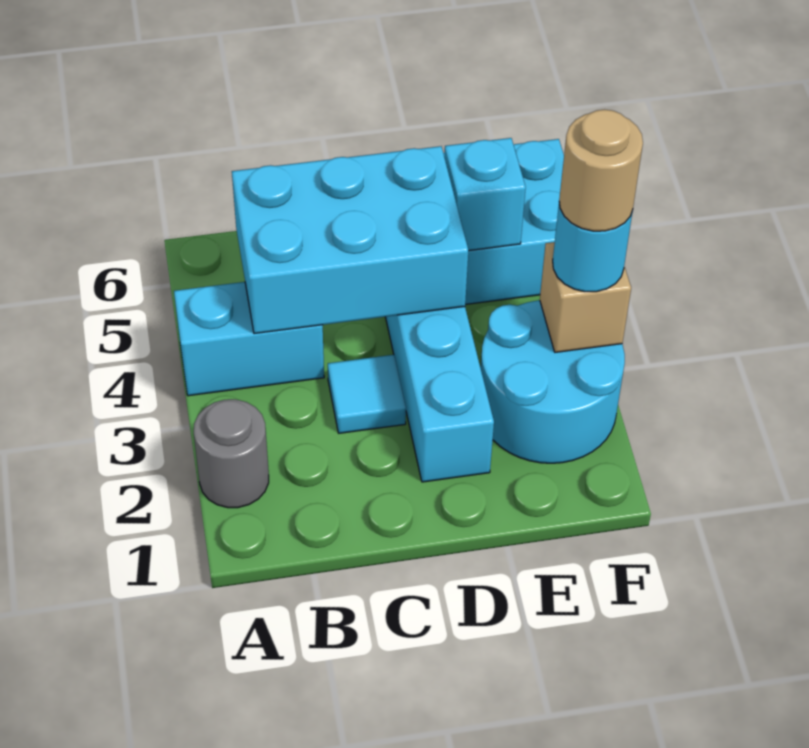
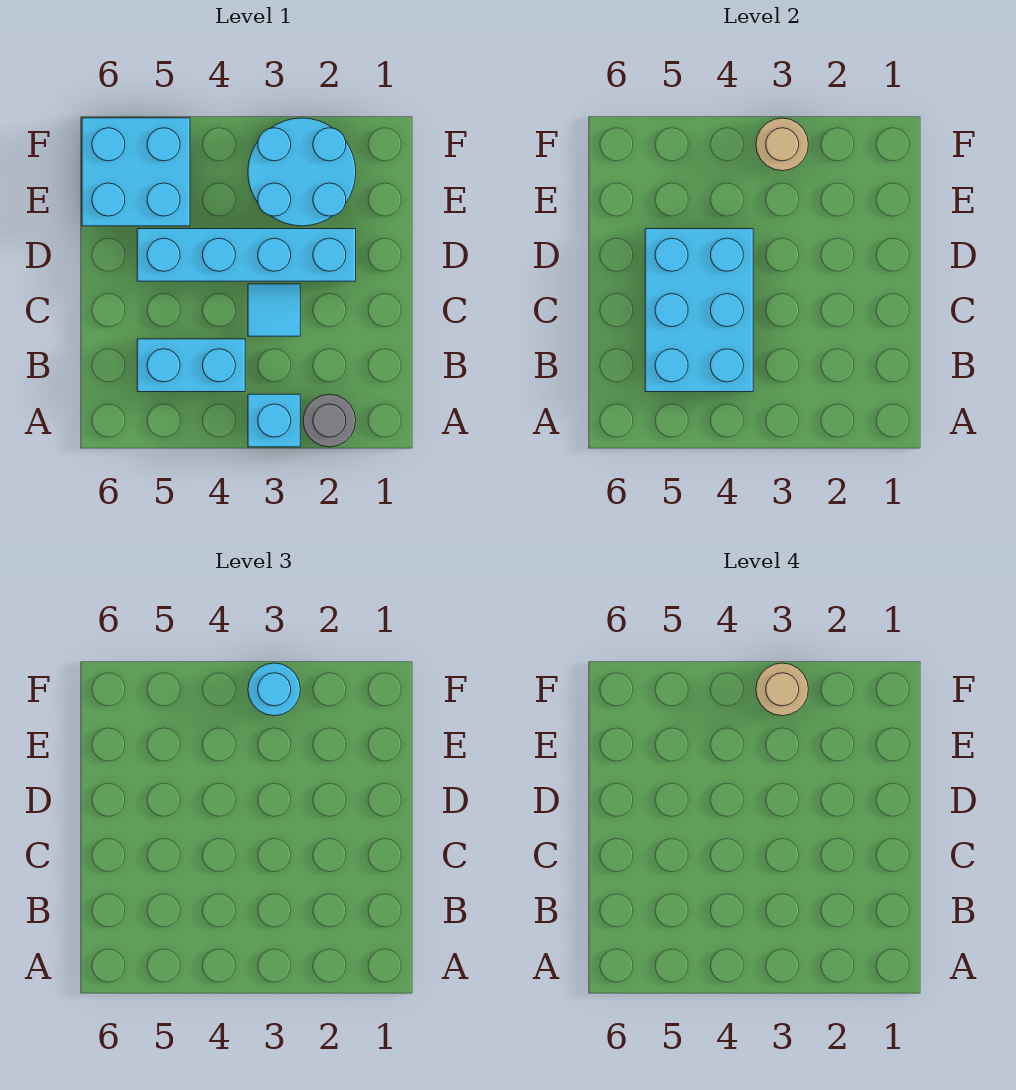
cyan 1x2 brick [174,282,324,396] -> cyan 1x2 brick turned to [137,339,245,392]
cyan 1x1 brick [444,138,526,251] -> cyan 1x1 brick moved to [248,394,300,447]
tan 1x1 brick [540,242,631,352] -> tan 1x1 round brick [756,118,808,171]

